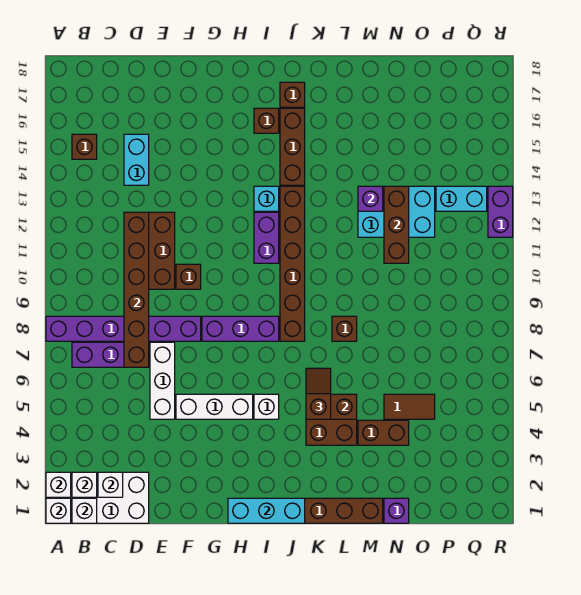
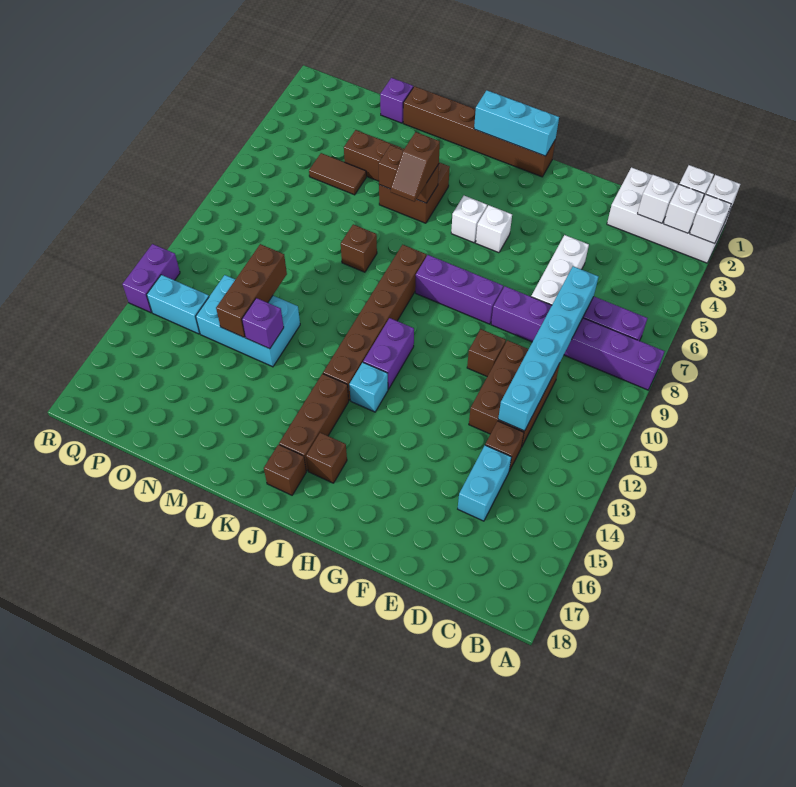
brown 1x1 brick [72,134,97,159] -> brown 1x1 brick moved to [485,421,524,471]
brown 1x6 brick [124,212,149,367] -> cyan 1x6 brick [498,266,598,431]
white 1x3 brick [176,394,253,419] -> white 1x1 brick [476,205,512,253]

